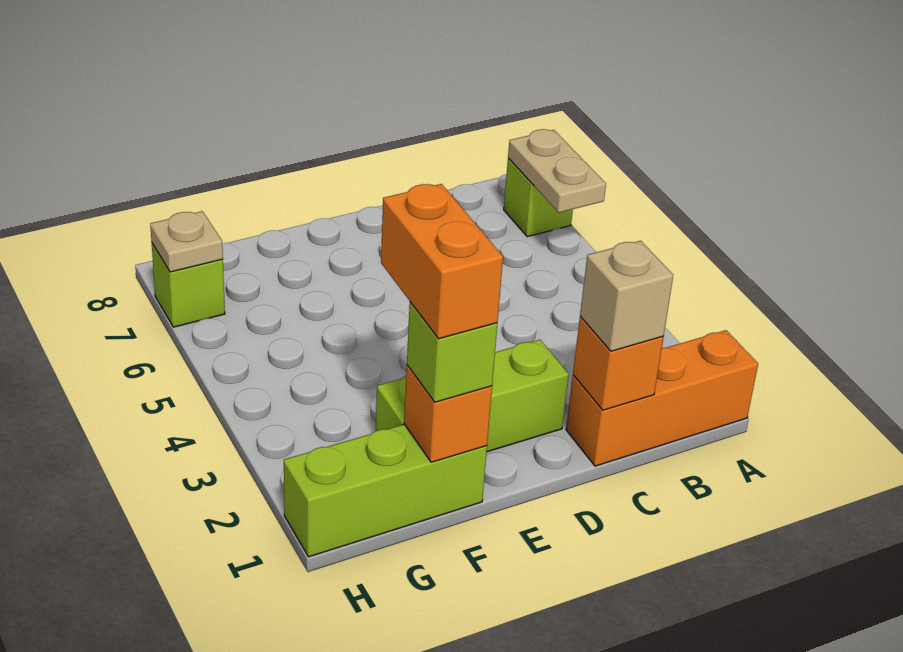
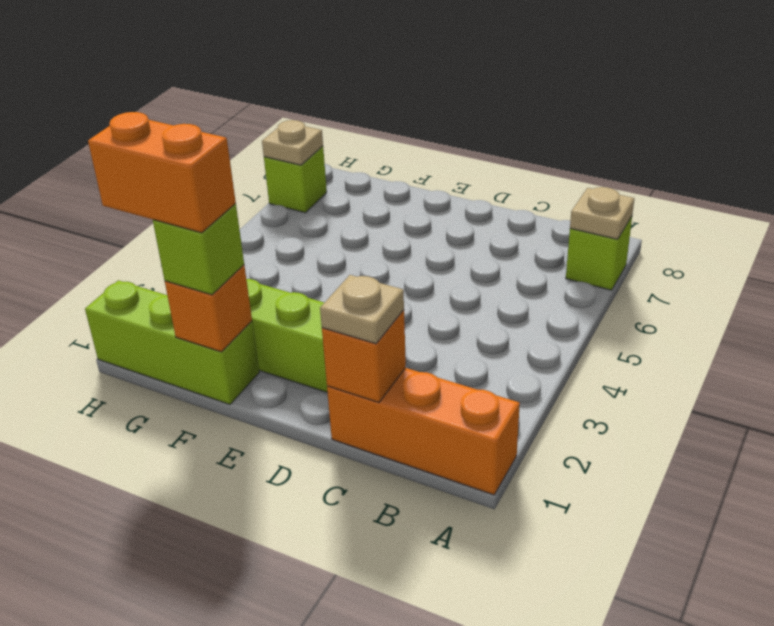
tan 1x2 plate [508,129,606,213] -> tan 1x1 plate [570,187,634,239]
tan 1x1 brick [580,241,673,351] -> tan 1x1 plate [320,275,404,344]
orange 1x2 brick [381,184,503,339] -> orange 1x2 brick turned to [88,112,236,233]

